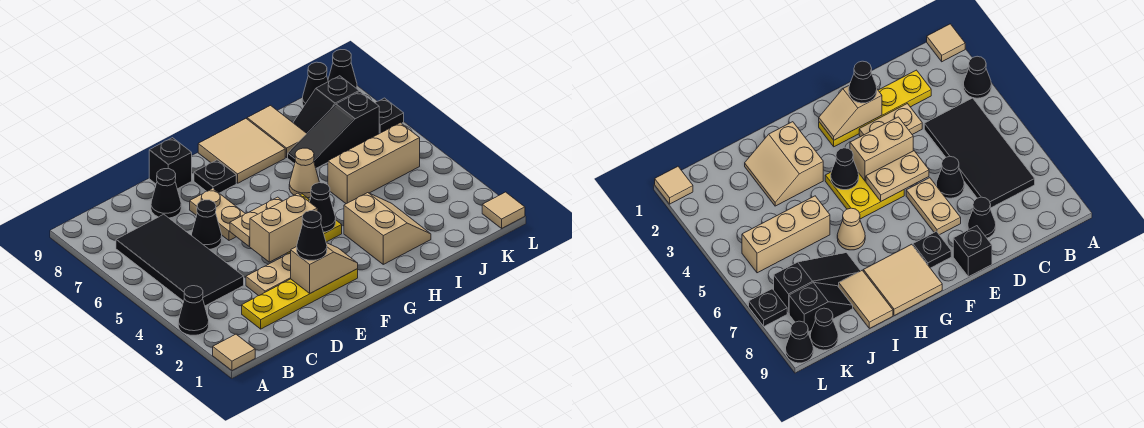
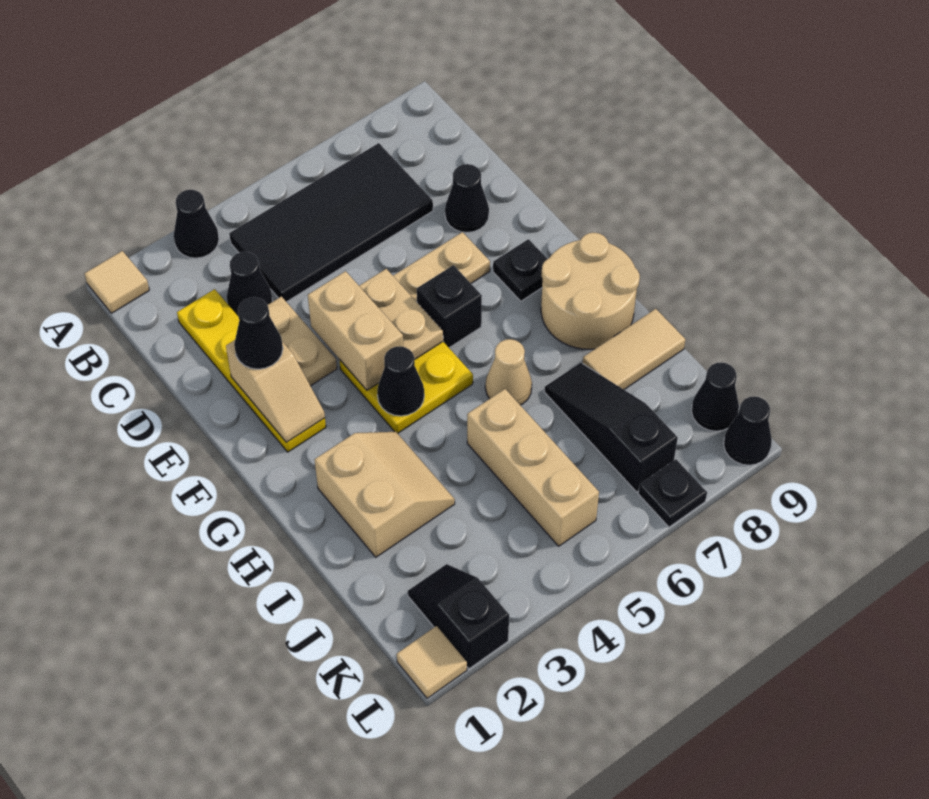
black 1x1 cone [191,200,222,249] -> black 1x1 cone moved to [227,252,272,316]
black 1x1 brick [149,138,192,189] -> black 1x1 brick moved to [417,265,482,348]
tan 2x2 tile [198,119,285,183] -> tan 2x2 round brick [541,233,640,349]
tan 2x2 slope [344,193,431,264] -> tan 2x2 slope turned to [315,432,455,557]
black 1x2 slope [293,76,359,133] -> black 1x2 slope moved to [408,564,509,669]

